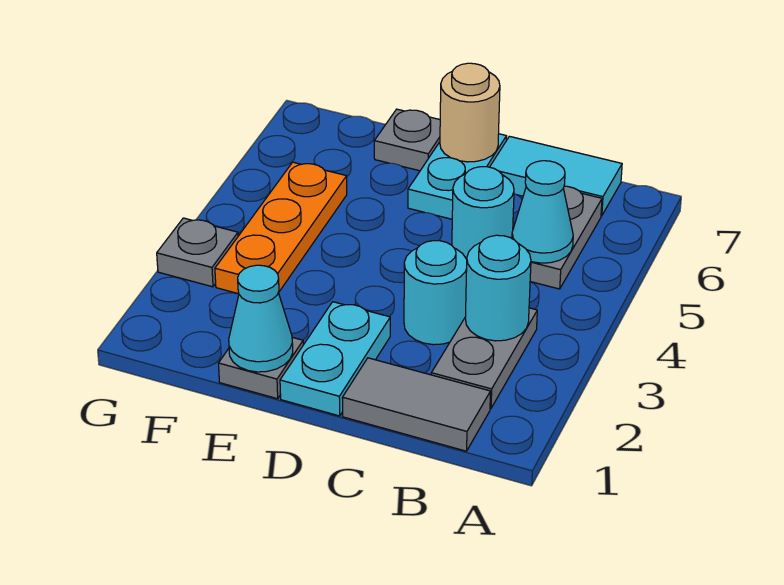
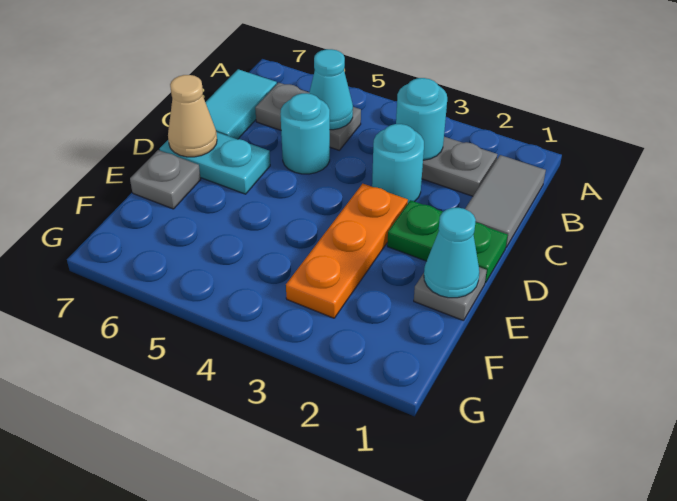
cyan 1x2 plate [280,302,390,416] -> green 1x2 plate [387,200,508,283]
tan 1x1 round brick [440,63,500,162] -> tan 1x1 cone [168,75,217,157]
orange 1x3 plate [215,162,347,294] -> orange 1x3 plate turned to [286,184,408,318]
grey 1x1 plate [157,218,238,287] -> none

